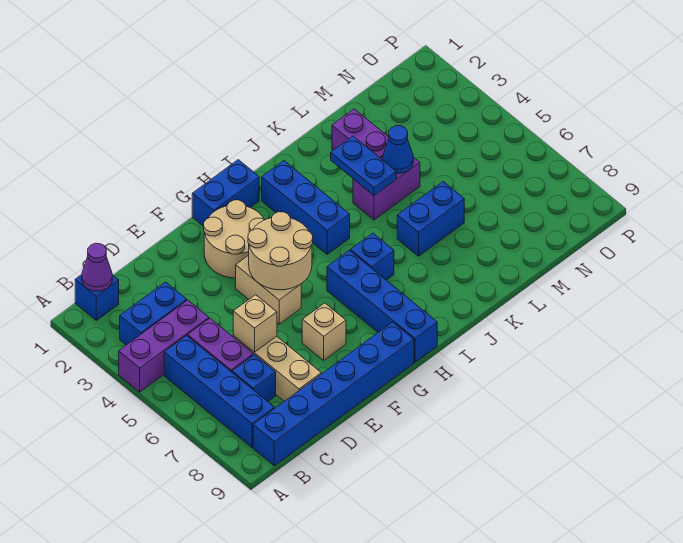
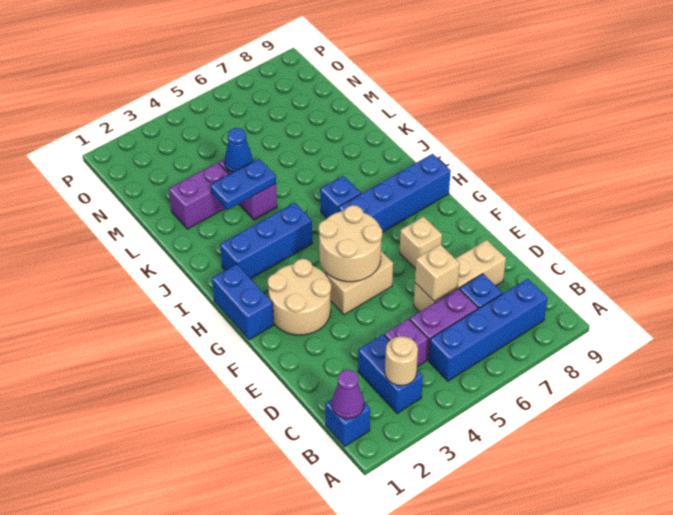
purple 1x3 brick [119,300,209,392] -> purple 1x1 brick [384,319,428,367]
none -> tan 1x1 round brick [385,336,418,386]
blue 1x6 brick [253,322,414,466] -> none
blue 1x2 brick [397,182,464,256] -> none

